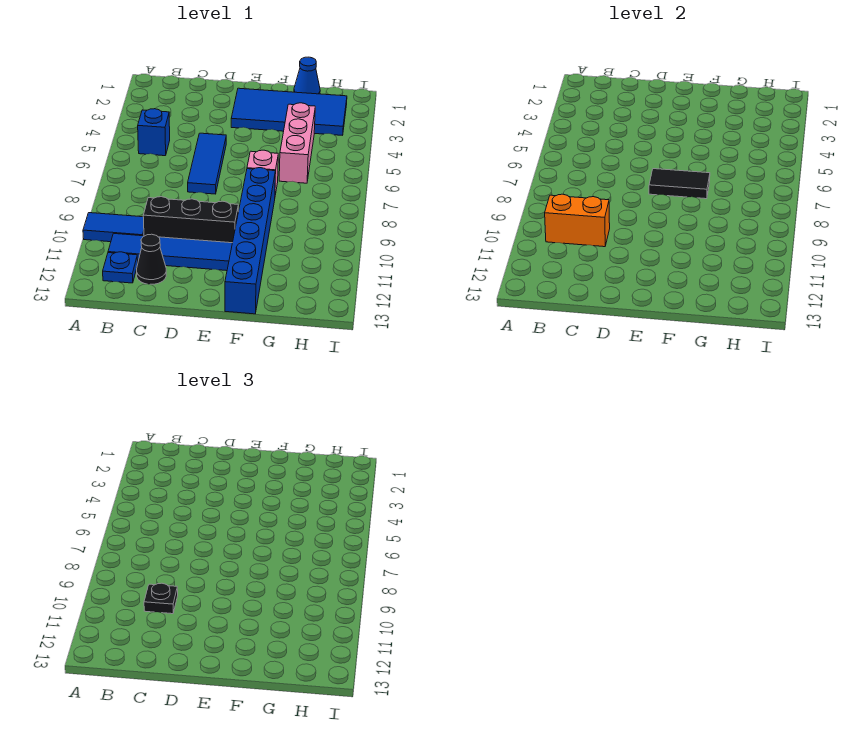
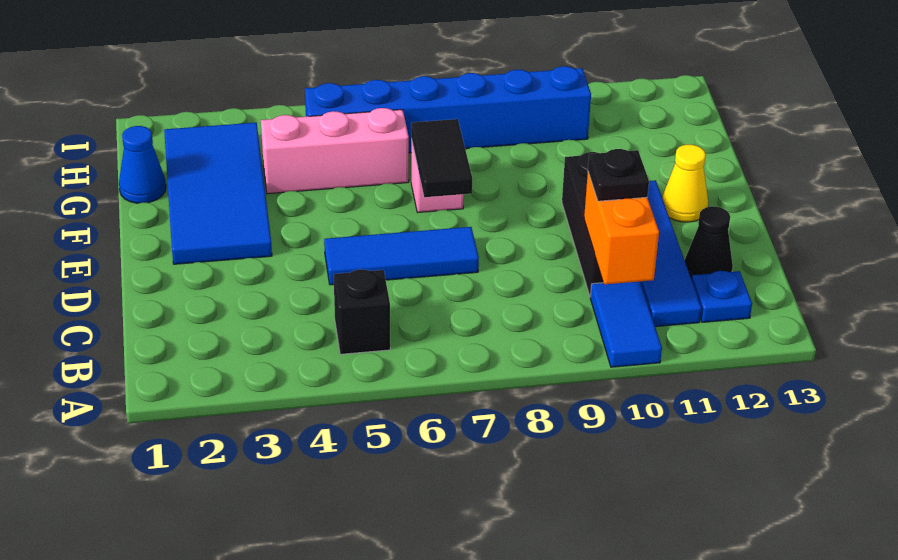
blue 1x1 brick [138,109,170,156] -> black 1x1 brick [334,269,390,354]
none -> yellow 1x1 cone [662,145,708,222]
blue 1x6 brick [225,168,275,314] -> blue 1x6 brick moved to [305,66,591,153]

